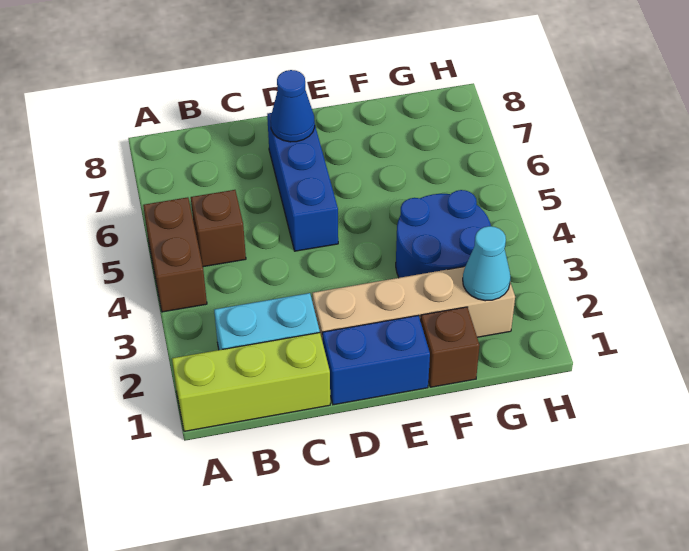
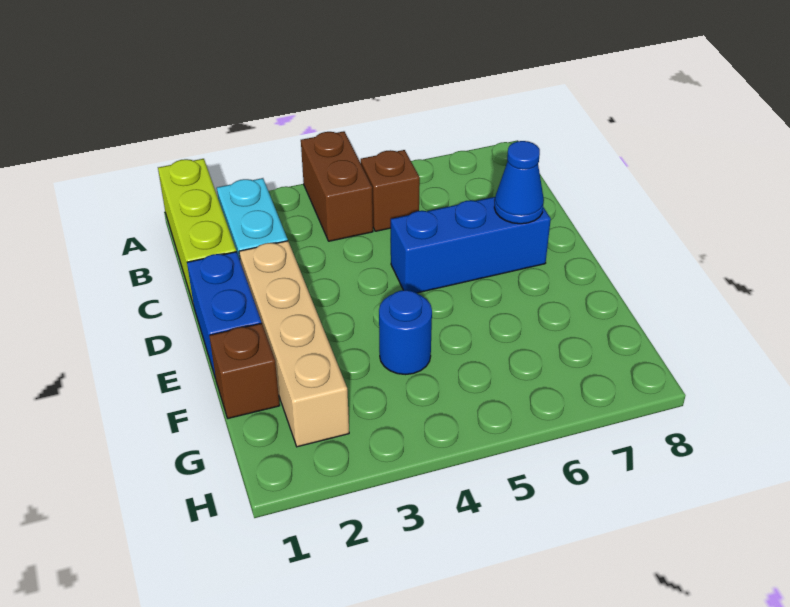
brown 1x2 brick [143,197,207,312] -> brown 1x2 brick turned to [301,131,373,241]
blue 2x2 round brick [396,190,491,278] -> blue 1x1 round brick [379,290,432,375]
cyan 1x1 cone [463,226,511,301] -> none

